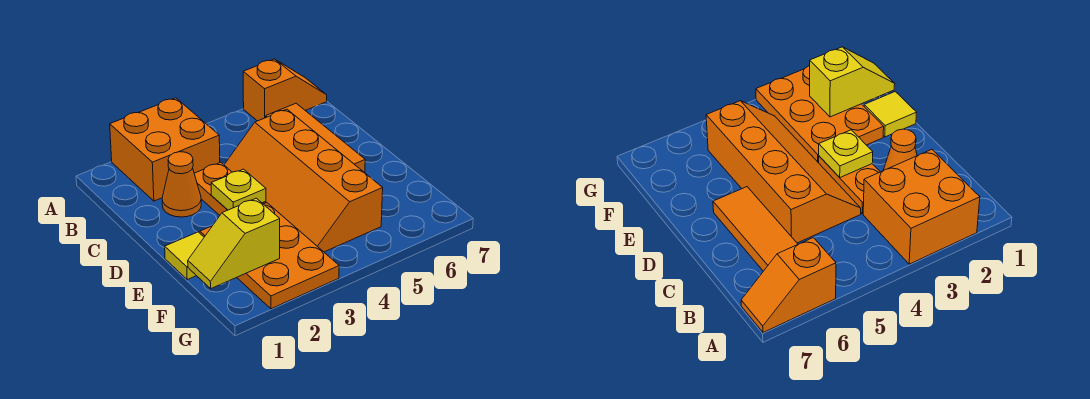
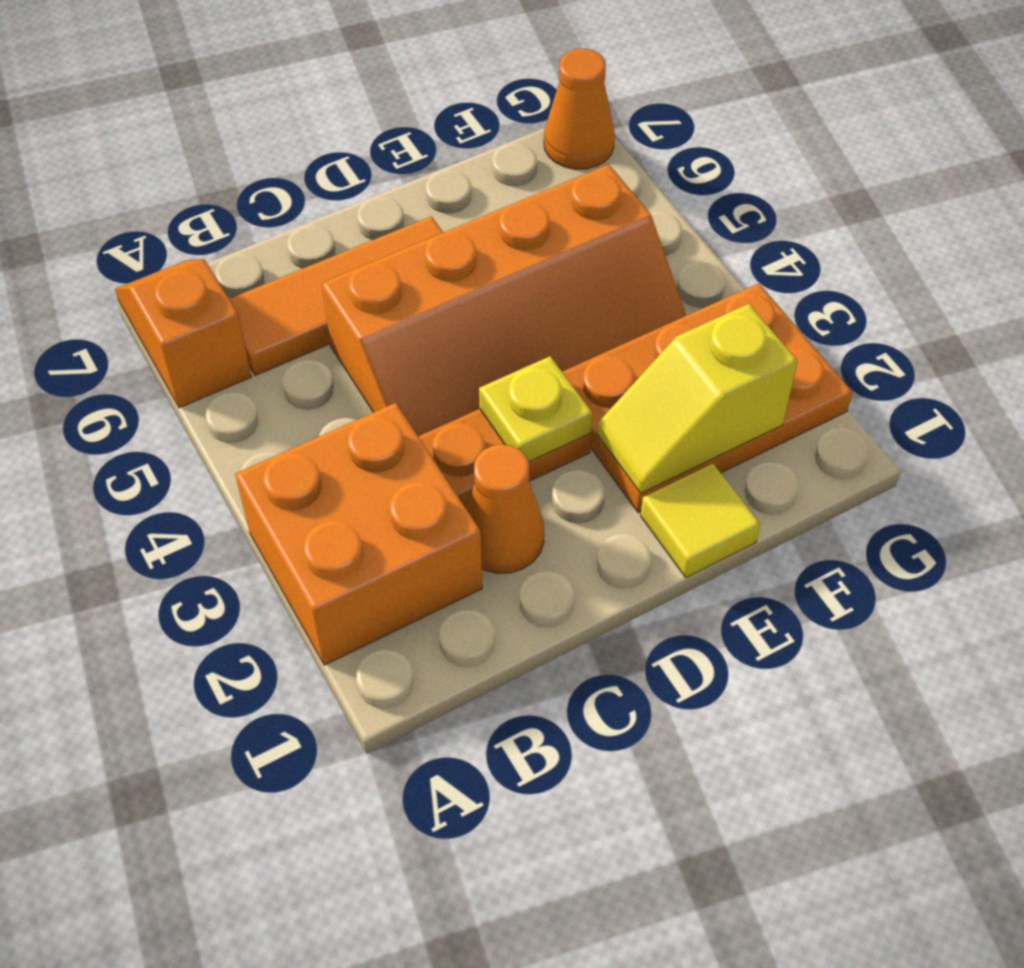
yellow 1x2 slope [188,198,280,288] -> yellow 1x2 slope turned to [597,304,798,493]
none -> orange 1x1 cone [544,48,615,169]

